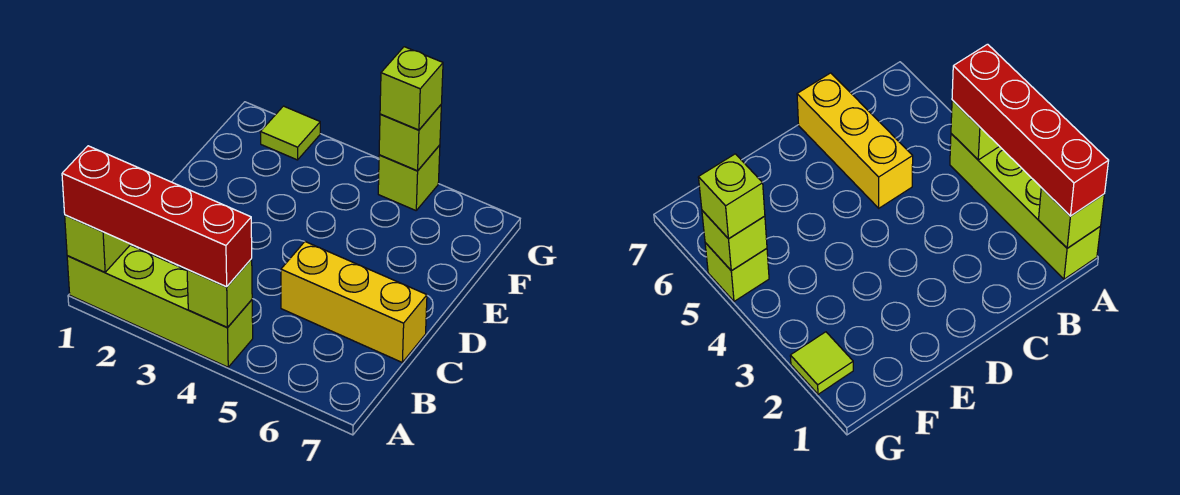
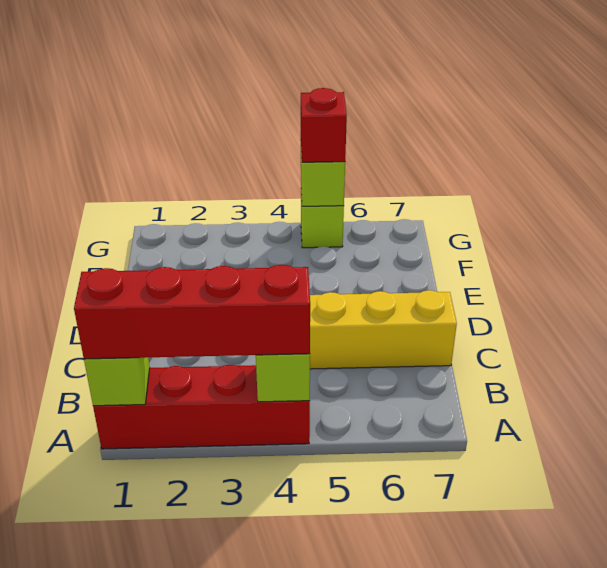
lime 1x4 brick [67,245,253,367] -> red 1x4 brick [93,365,310,449]
lime 1x1 tile [260,106,320,160] -> none
lime 1x1 brick [380,47,443,130] -> red 1x1 brick [301,88,347,162]

